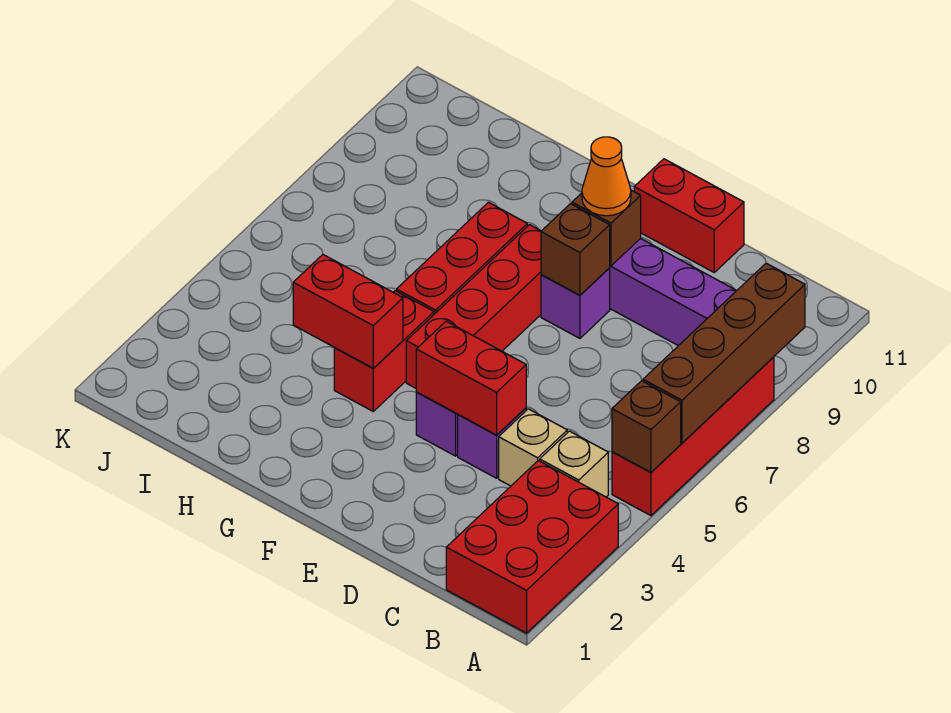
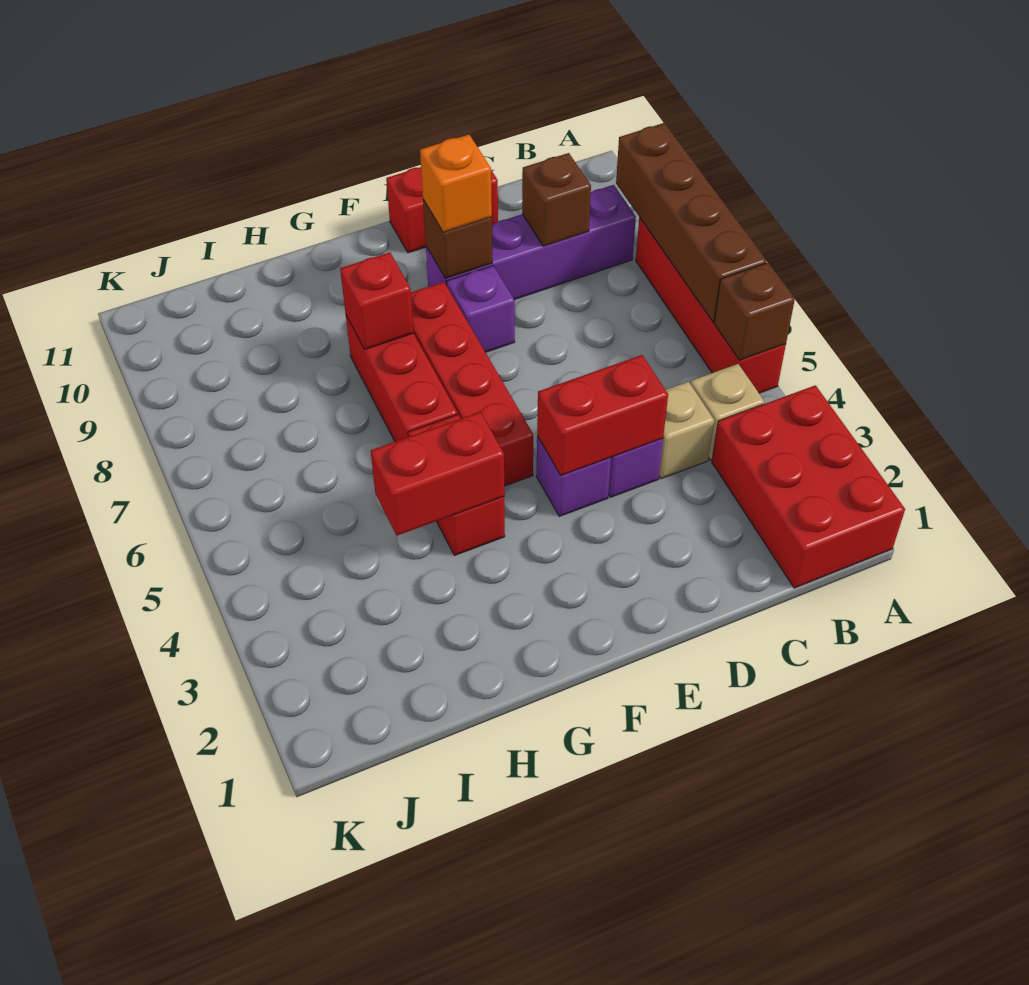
brown 1x1 brick [541,204,610,295] -> brown 1x1 brick moved to [522,153,591,246]
orange 1x1 cone [582,137,631,216] -> orange 1x1 brick [420,135,492,232]
none -> red 1x1 brick [340,252,414,349]

